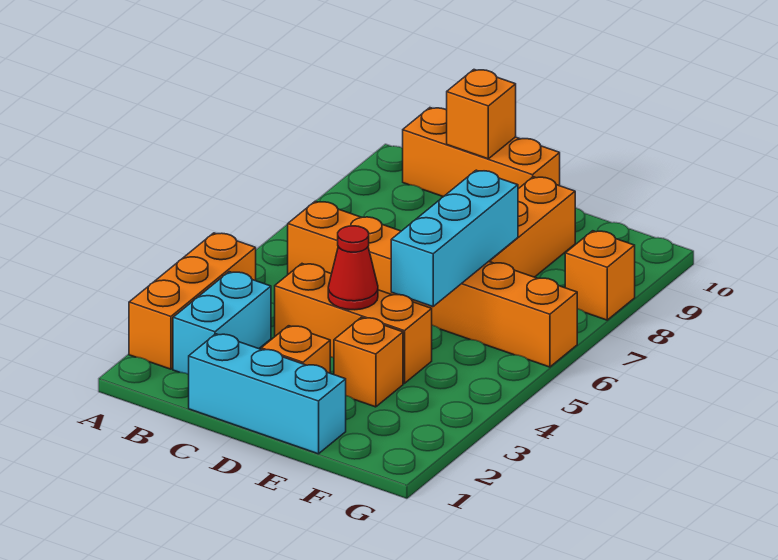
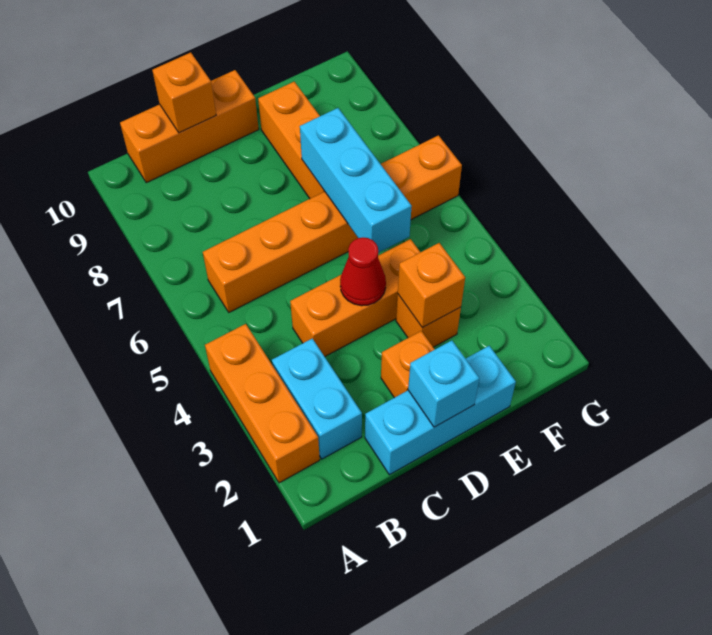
none -> cyan 1x1 brick [408,341,479,427]
orange 1x1 brick [565,231,635,320] -> orange 1x1 brick moved to [398,243,465,328]

